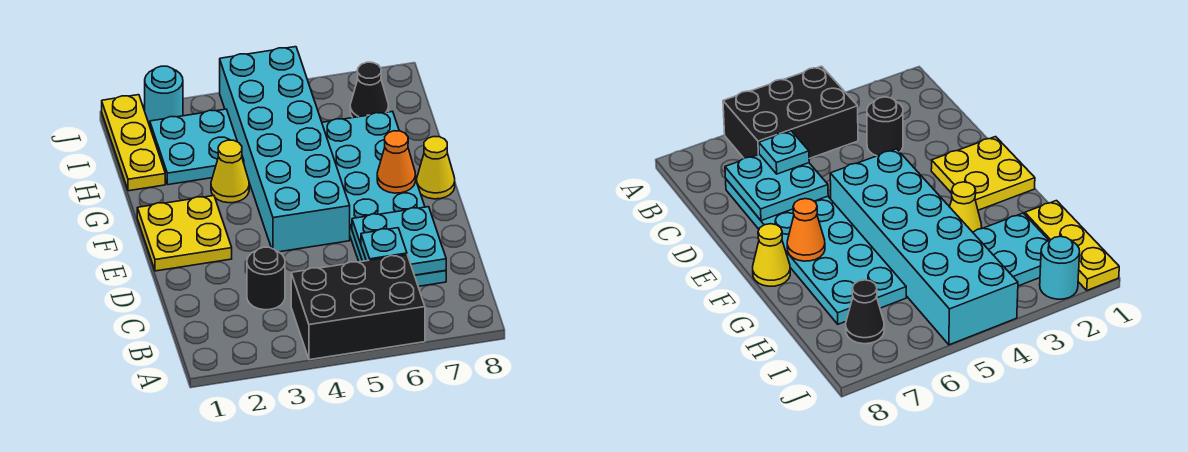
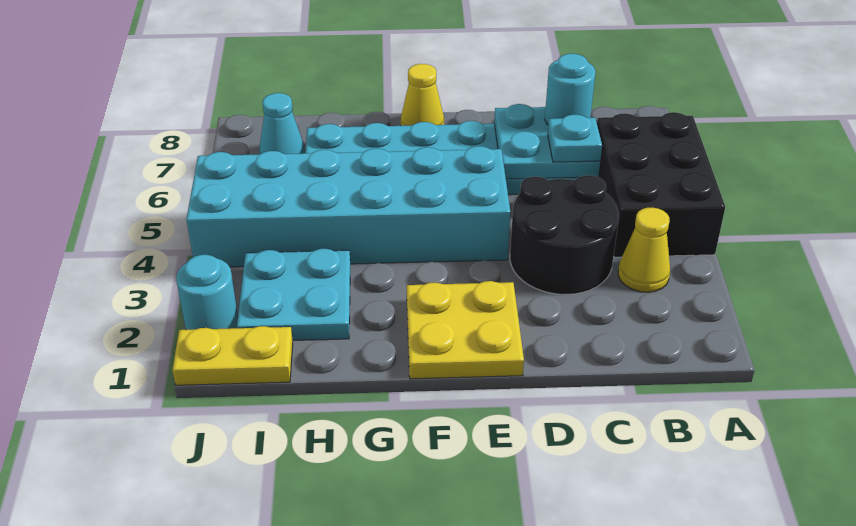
black 1x1 round brick [247,247,285,310] -> black 2x2 round brick [510,175,619,295]
none -> cyan 1x1 round brick [545,54,595,124]
orange 1x1 cone [377,131,416,193] -> none
yellow 1x1 cone [211,140,249,203] -> yellow 1x1 cone moved to [618,208,670,292]
yellow 1x3 plate [102,95,165,191] -> yellow 1x2 plate [172,326,293,385]
black 1x1 cone [350,62,389,118] -> cyan 1x1 cone [259,93,305,154]

